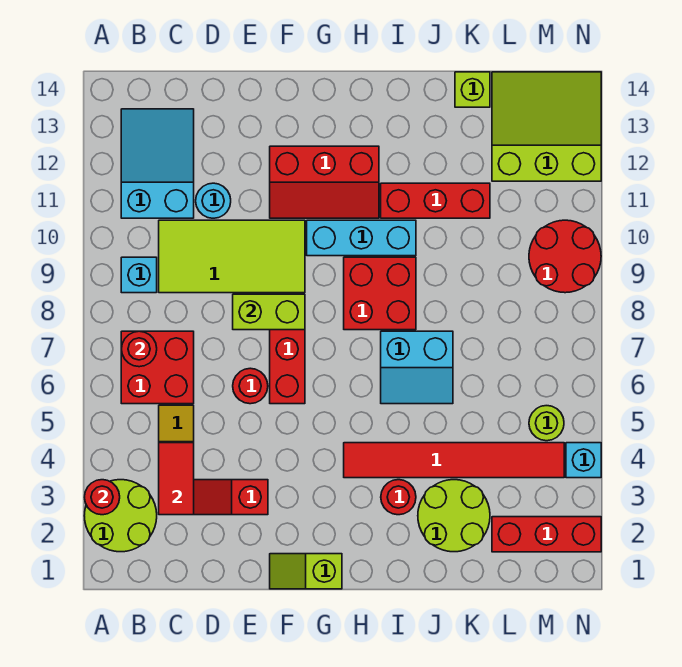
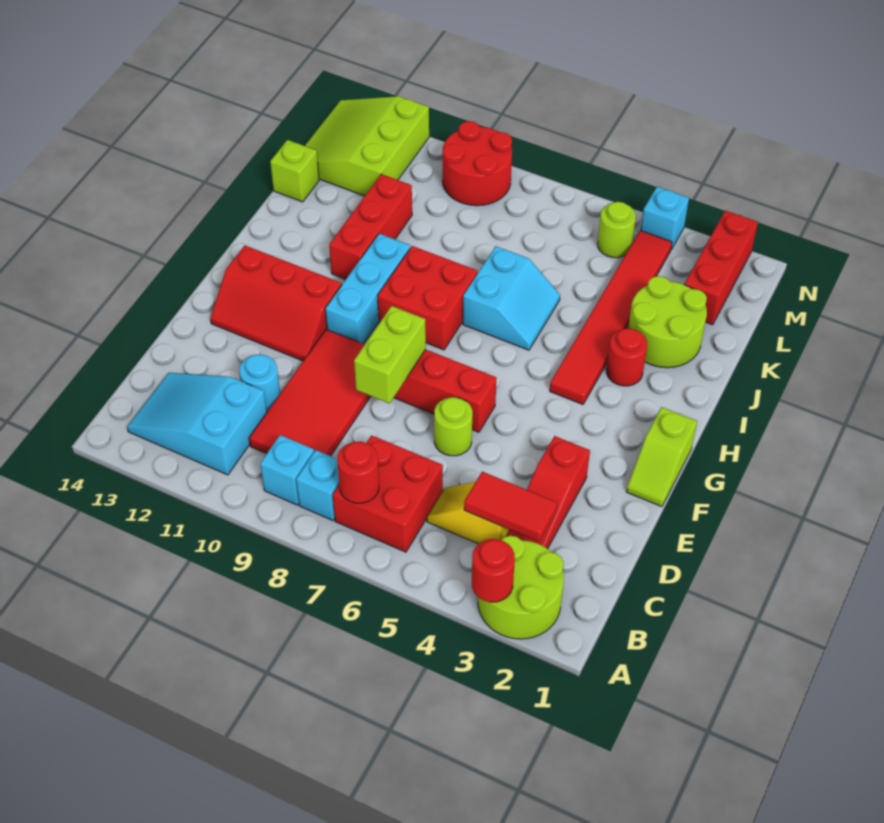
none -> cyan 1x1 brick [296,450,339,520]
lime 2x4 tile [159,220,305,293] -> red 2x4 tile [249,329,371,456]
red 1x1 round brick [233,368,268,404] -> lime 1x1 round brick [434,397,472,456]
red 2x3 slope [270,146,379,218] -> red 2x3 slope turned to [210,246,342,361]

